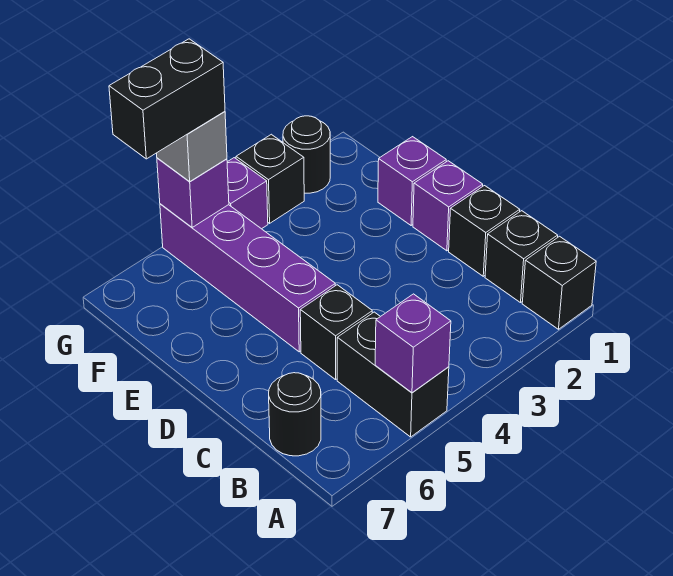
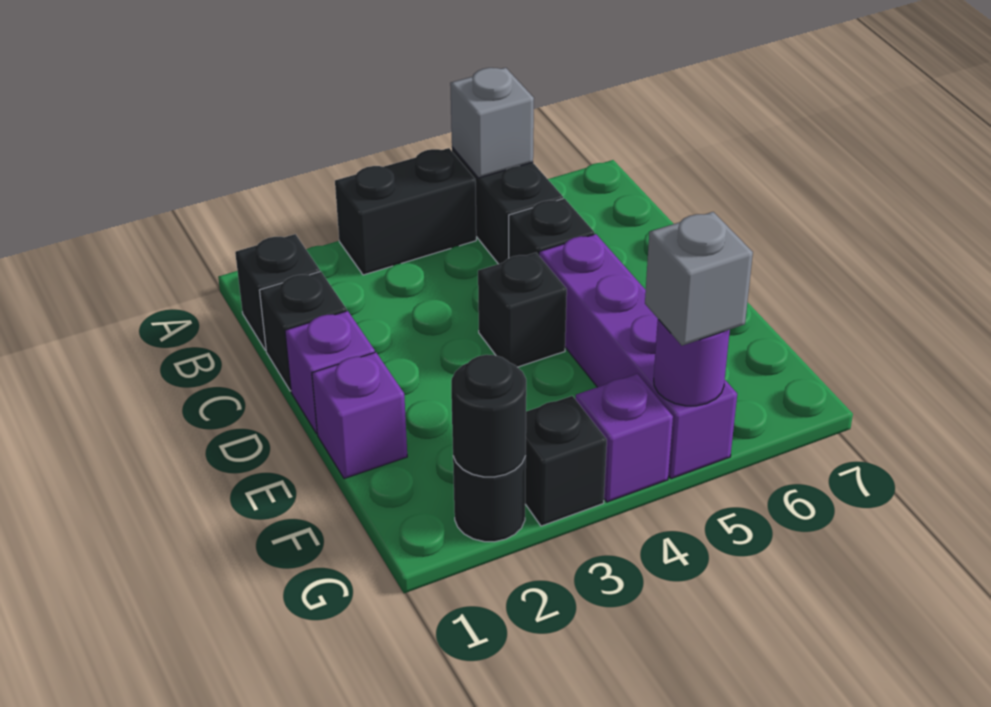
black 1x1 brick [522,236,596,329] -> black 1x1 brick moved to [478,253,567,367]
purple 1x1 brick [375,294,451,393] -> grey 1x1 brick [450,68,534,178]
black 1x1 round brick [269,373,321,456] -> black 1x1 round brick moved to [451,355,526,477]
purple 1x1 brick [157,158,229,227] -> purple 1x1 round brick [654,319,730,406]
black 1x2 brick [109,39,225,159] -> black 1x2 brick moved to [335,148,476,275]

